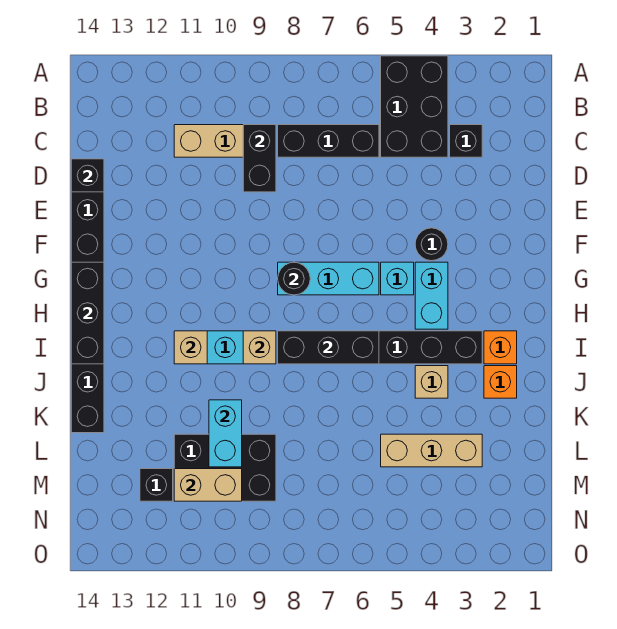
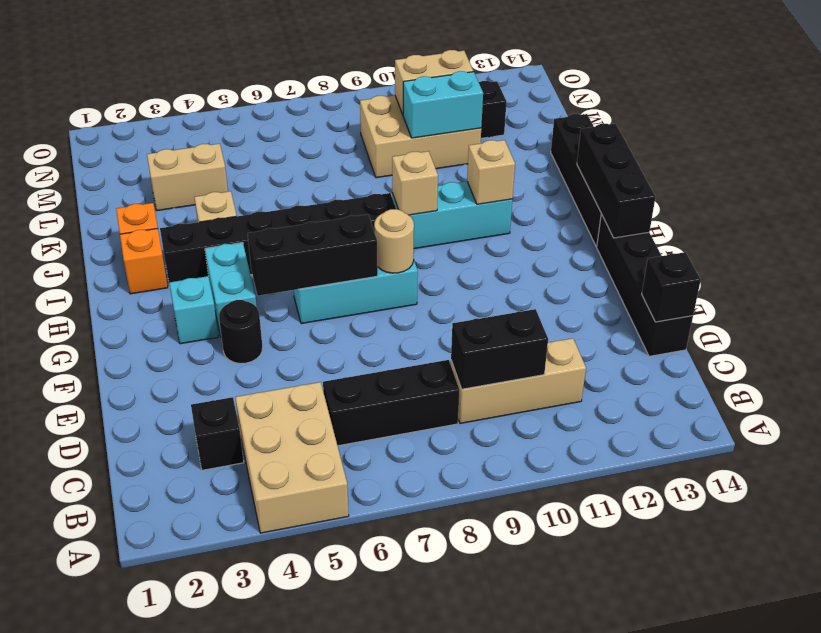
black 2x3 brick [381,56,448,157] -> tan 2x3 brick [235,382,349,533]
black 1x2 brick [243,125,276,192] -> black 1x2 brick turned to [451,309,548,389]
cyan 1x1 brick [381,262,414,295] -> cyan 1x1 brick moved to [170,276,218,344]
black 1x1 round brick [278,262,310,295] -> tan 1x1 round brick [374,209,414,273]
black 1x3 brick [278,331,379,364] -> black 1x3 brick moved to [248,214,378,296]
cyan 1x2 brick [209,400,242,467] -> cyan 1x2 brick turned to [403,71,483,138]
tan 1x3 brick [381,434,482,467] -> tan 1x2 brick [147,144,228,211]
black 2x3 brick [174,434,276,501] -> tan 2x3 brick [360,96,481,178]

